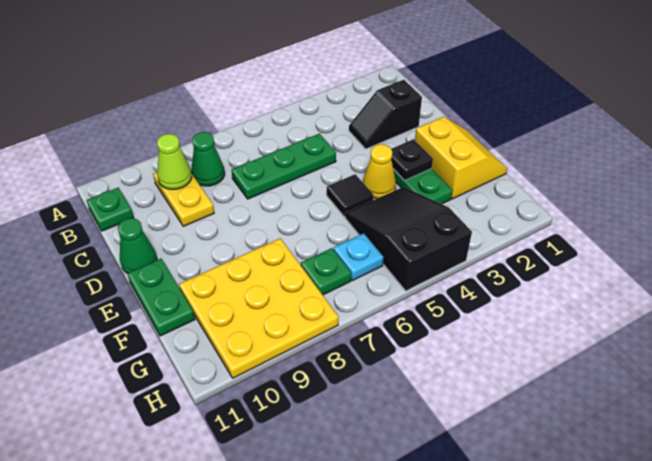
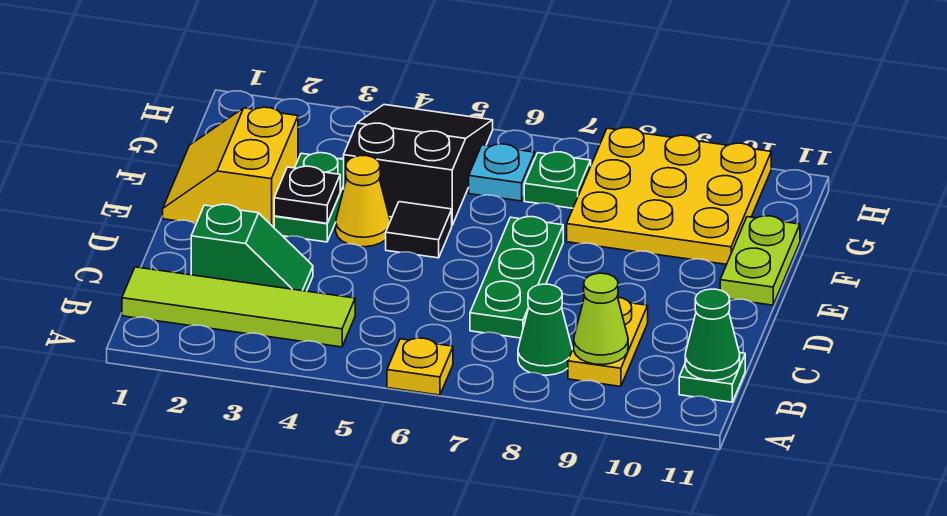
none -> yellow 1x1 plate [387,338,453,395]
none -> lime 1x4 tile [122,267,355,347]
black 1x2 slope [349,80,422,149] -> green 1x2 slope [191,204,313,291]
green 1x3 plate [232,134,336,199] -> green 1x3 plate turned to [470,217,563,338]
green 1x1 cone [118,218,157,273] -> green 1x1 cone moved to [685,289,740,380]
green 1x2 plate [127,259,195,336] -> lime 1x2 plate [720,216,800,305]
black 2x3 slope [345,187,472,291] -> black 2x3 slope turned to [344,105,493,225]

